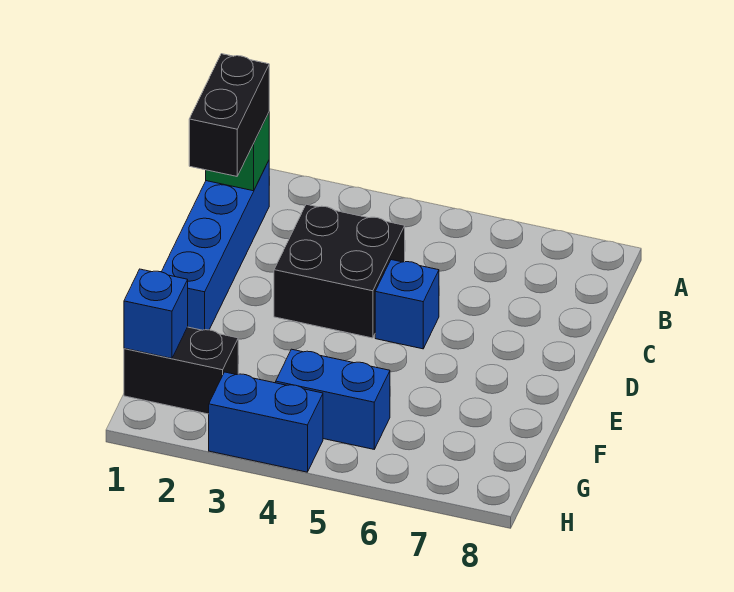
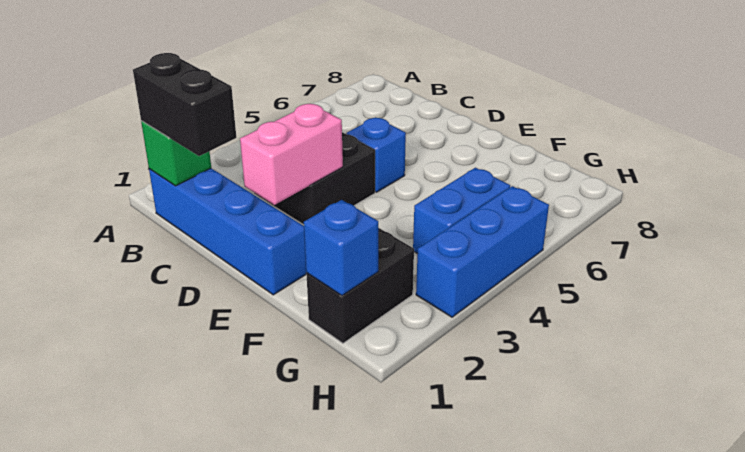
none -> pink 1x2 brick [240,104,343,205]
blue 1x2 brick [209,372,323,472] -> blue 1x3 brick [416,186,549,317]

